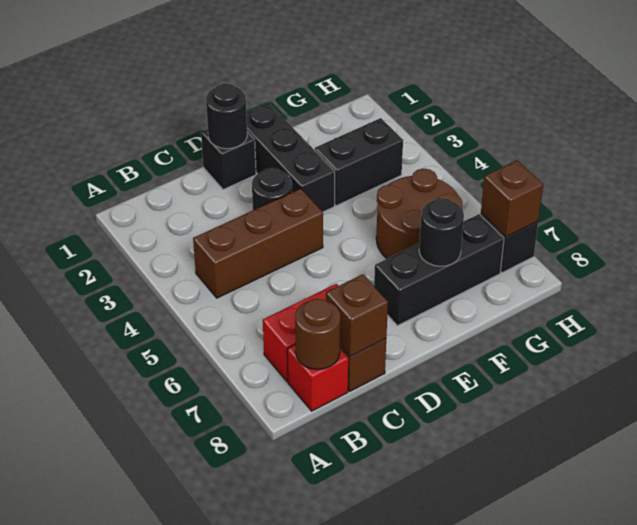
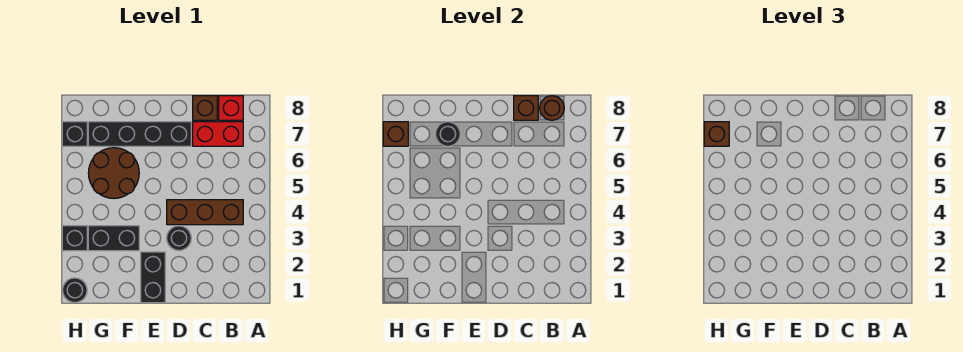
black 1x1 brick [201,129,256,190] -> black 1x1 brick moved to [62,226,87,251]
black 1x1 round brick [206,84,247,149] -> black 1x1 round brick moved to [62,278,87,303]
black 1x3 brick [246,103,335,212] -> black 1x2 brick [141,252,165,303]
black 1x3 brick [374,214,504,326] -> black 1x4 brick [88,122,191,146]
none -> brown 1x1 brick [704,122,729,146]

